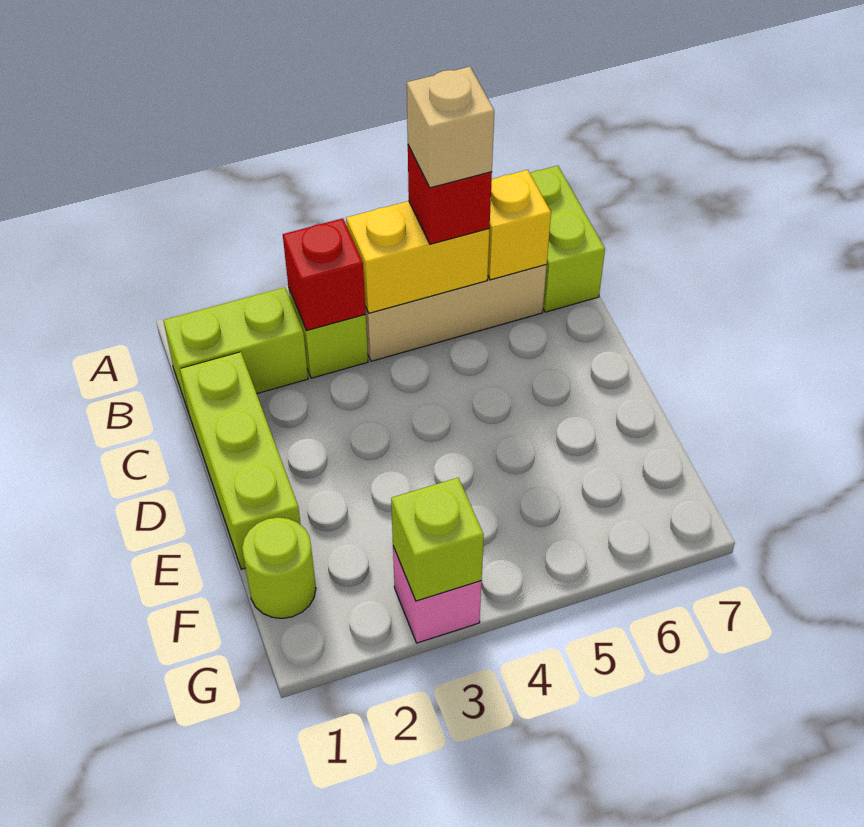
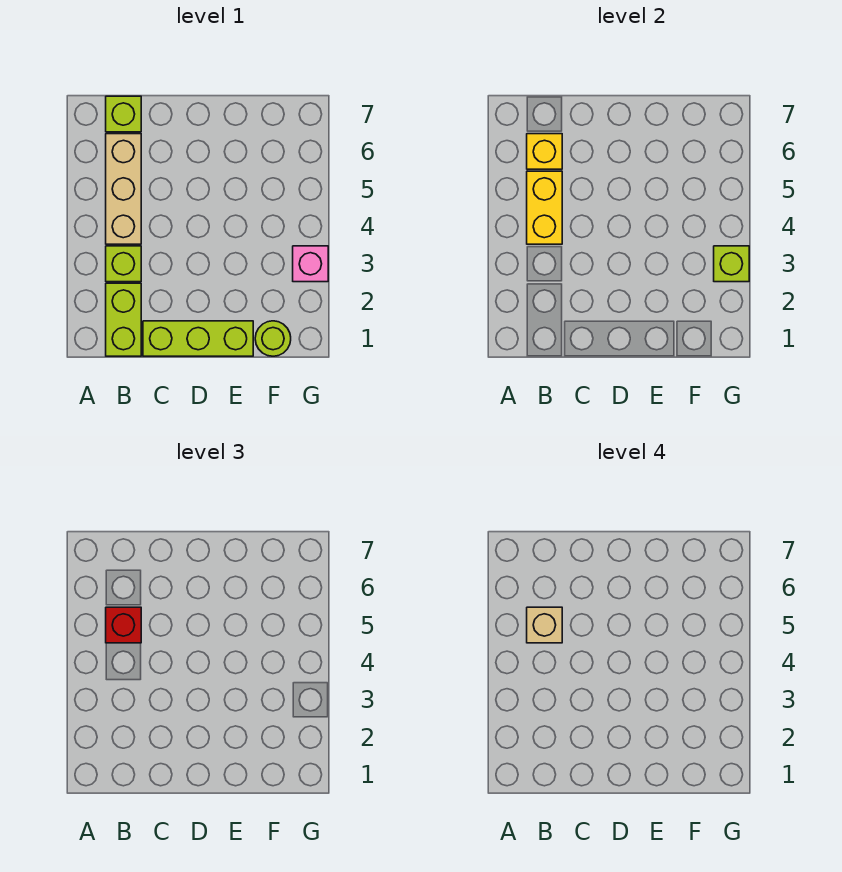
lime 1x2 brick [530,166,605,312] -> lime 1x1 brick [106,96,141,132]
red 1x1 brick [283,218,366,331] -> none

